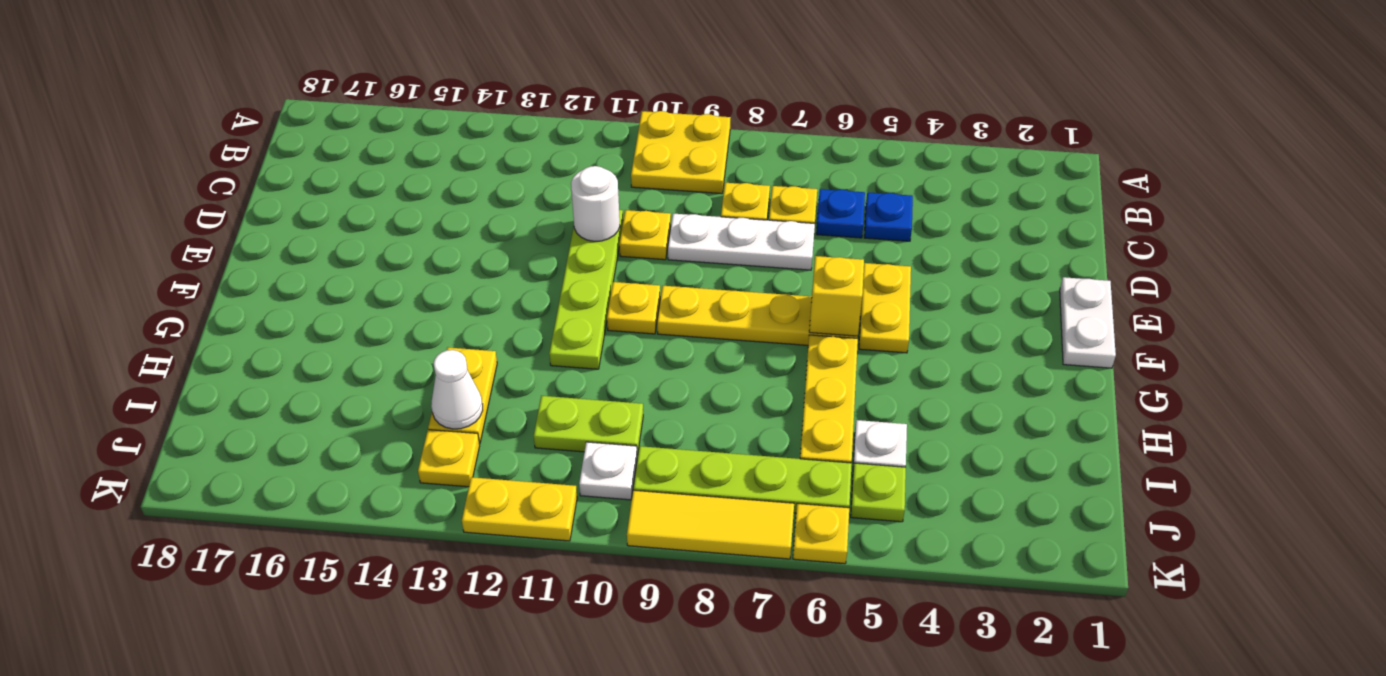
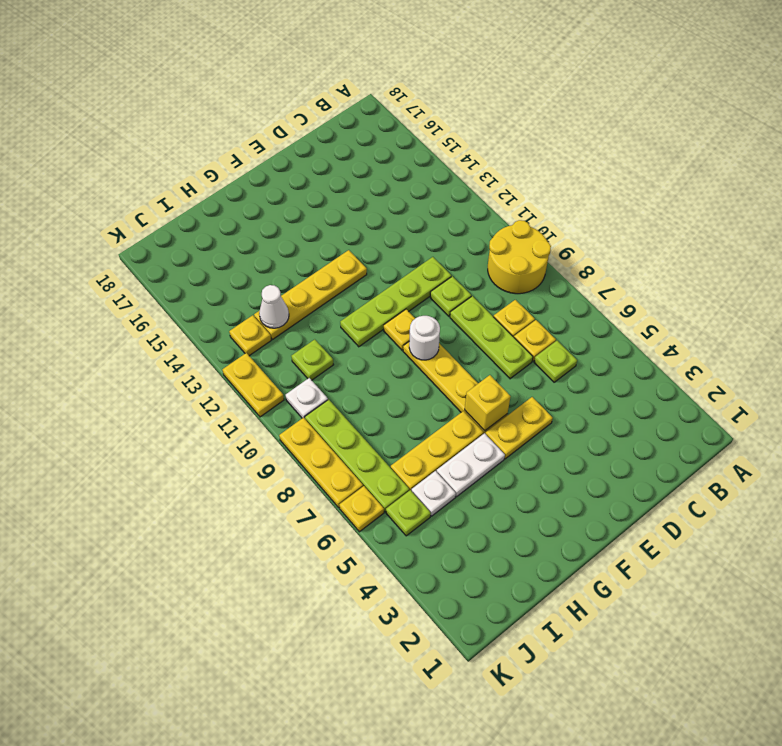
yellow 2x2 plate [631,111,731,194] -> yellow 2x2 round brick [488,220,551,294]
blue 1x1 plate [864,193,913,241] -> none
blue 1x1 plate [816,189,865,238] -> lime 1x1 plate [534,341,577,382]
white 1x3 plate [668,214,815,270] -> lime 1x3 plate [450,296,533,379]
yellow 1x1 plate [619,210,671,260] -> lime 1x1 plate [430,276,471,316]
white 1x1 round brick [571,166,620,241] -> white 1x1 round brick moved to [409,316,440,360]
white 1x2 plate [1060,277,1116,368] -> white 1x2 plate moved to [437,433,505,497]
yellow 1x2 plate [428,348,497,444] -> yellow 1x4 plate [254,250,367,339]
lime 1x2 plate [534,396,643,456] -> lime 1x1 plate [291,339,334,380]
yellow 1x3 tile [627,490,794,559] -> yellow 1x3 plate [279,418,363,508]

